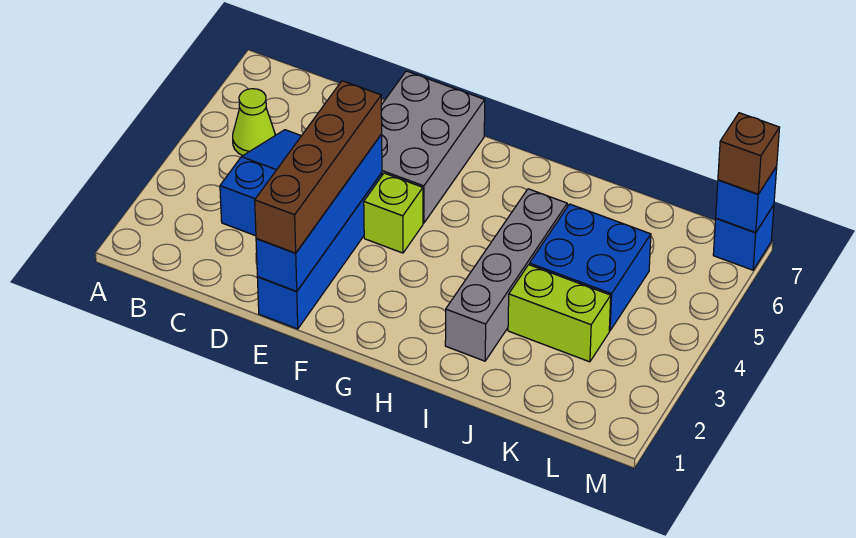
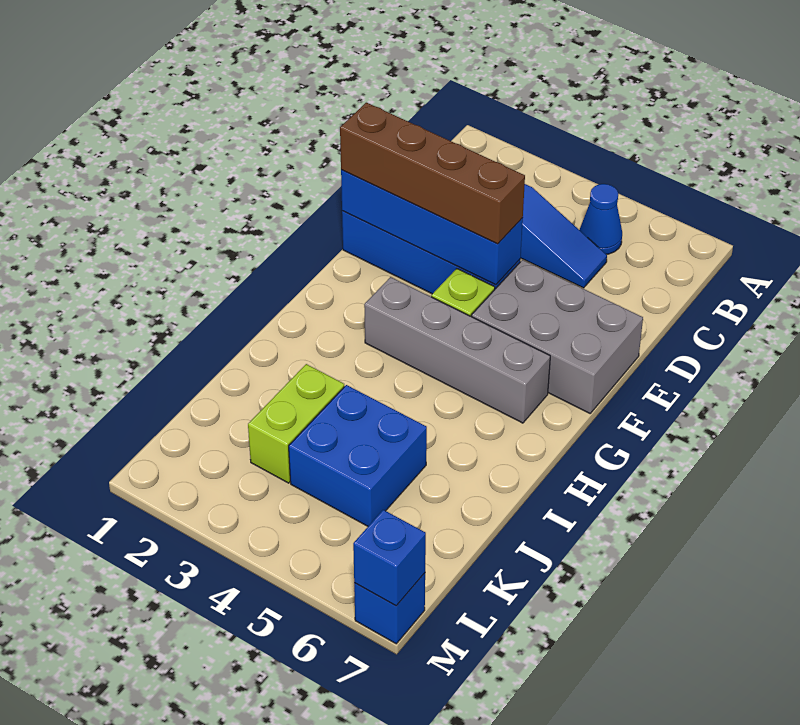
lime 1x1 cone [233,89,275,156] -> blue 1x1 cone [580,184,622,254]
grey 1x4 brick [445,189,567,361] -> grey 1x4 brick moved to [364,277,550,423]
brown 1x1 brick [718,113,780,194] -> none

